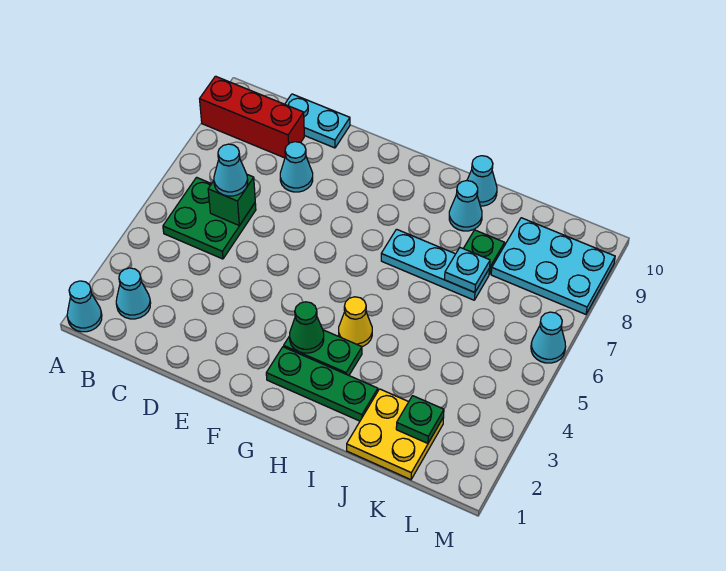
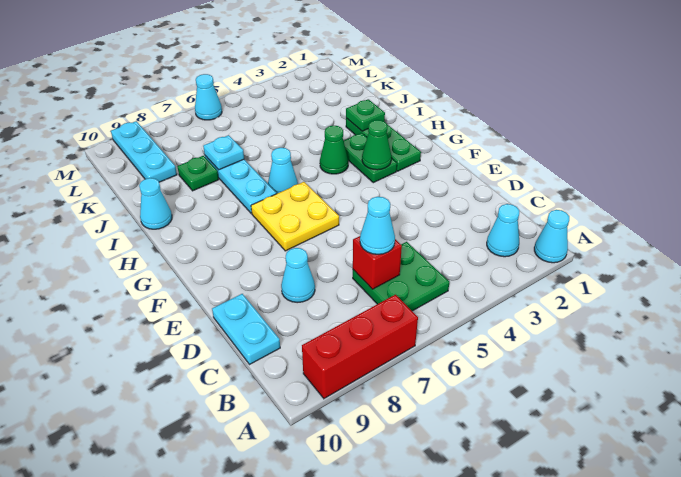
red 1x3 brick [200,76,304,158] -> red 1x3 brick turned to [302,295,418,398]
green 1x1 brick [208,175,255,225] -> red 1x1 brick [353,236,402,289]
yellow 1x1 cone [339,297,372,347] -> green 1x1 cone [320,126,348,174]
cyan 1x1 cone [449,181,482,231] -> cyan 1x1 cone moved to [268,148,298,193]
yellow 2x2 plate [347,389,444,480] -> yellow 2x2 plate moved to [251,182,339,251]
green 1x1 plate [396,396,444,443] -> green 1x1 plate moved to [346,99,385,131]
cyan 2x3 plate [491,218,615,314] -> cyan 1x3 plate [111,121,177,182]

